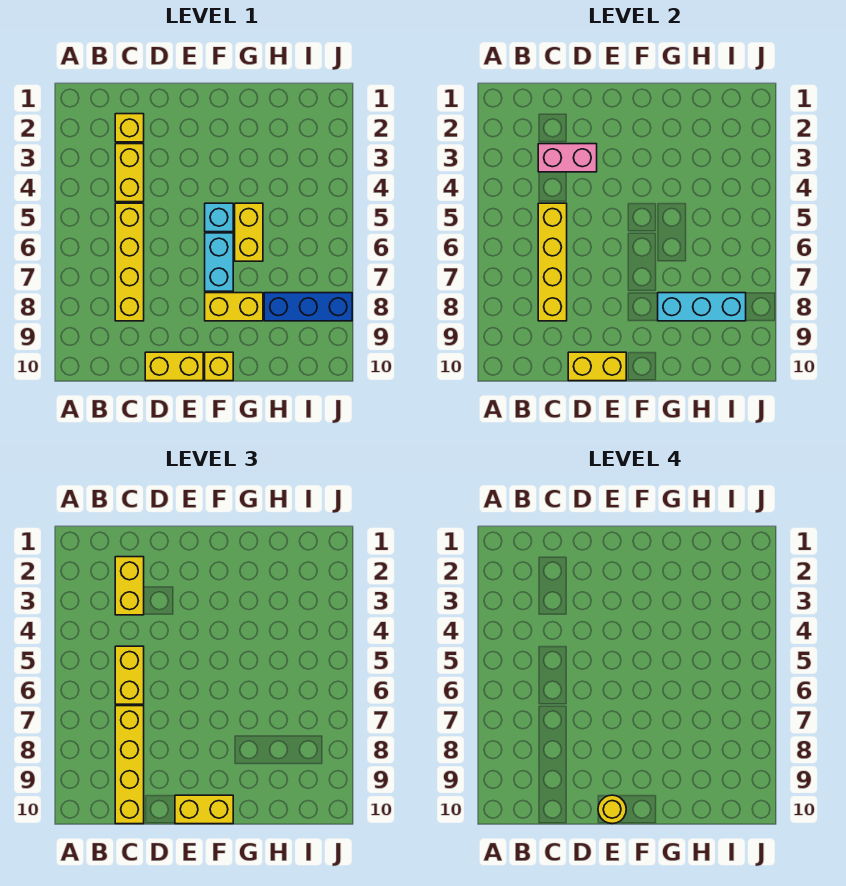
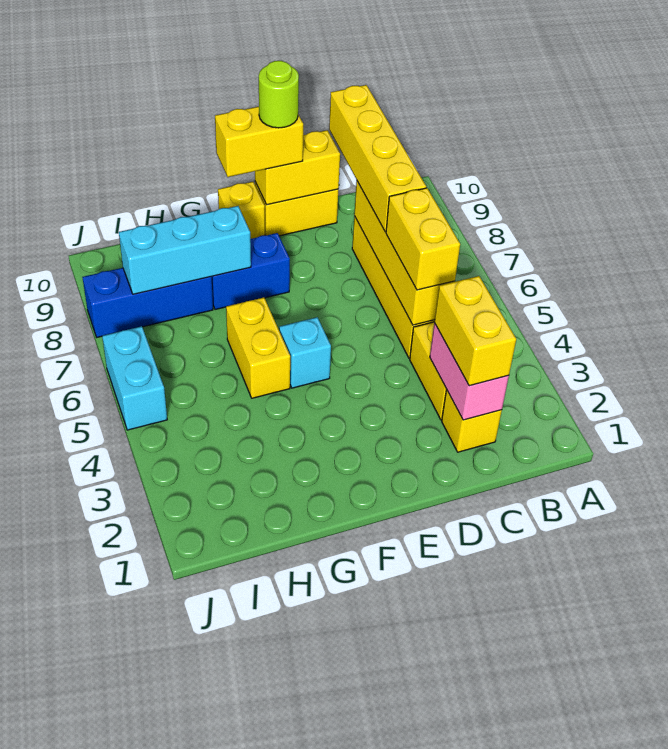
pink 1x2 brick [538,144,597,172] -> pink 1x2 brick turned to [430,323,509,420]
yellow 1x1 round brick [598,795,626,824] -> lime 1x1 round brick [259,61,299,128]
cyan 1x2 brick [205,233,233,291] -> cyan 1x2 brick moved to [102,326,167,430]
yellow 1x2 brick [205,293,263,321] -> blue 1x2 brick [211,233,290,310]

